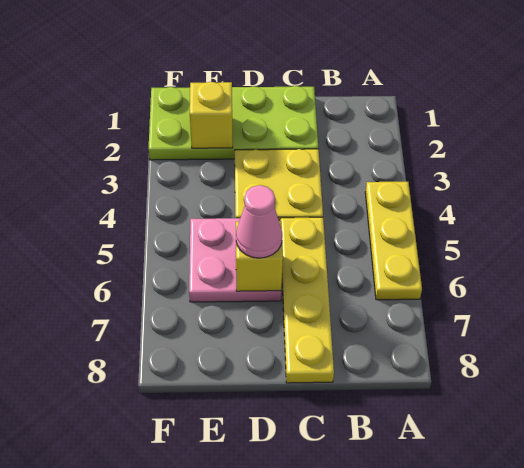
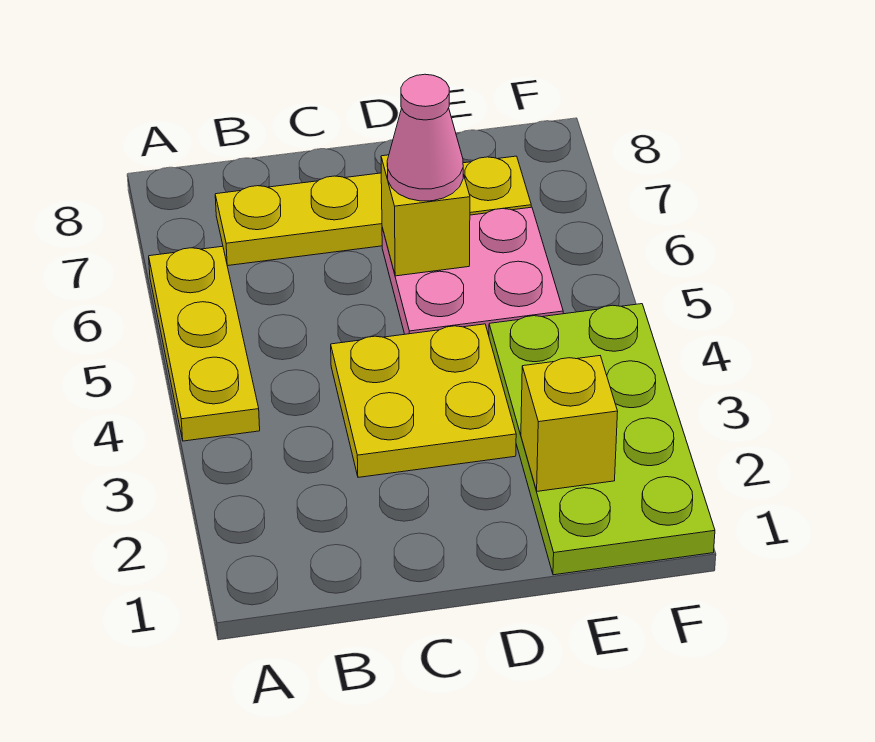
lime 2x4 plate [148,86,318,160] -> lime 2x4 plate turned to [489,304,715,575]
yellow 1x4 plate [280,217,334,383] -> yellow 1x4 plate turned to [215,156,531,266]

